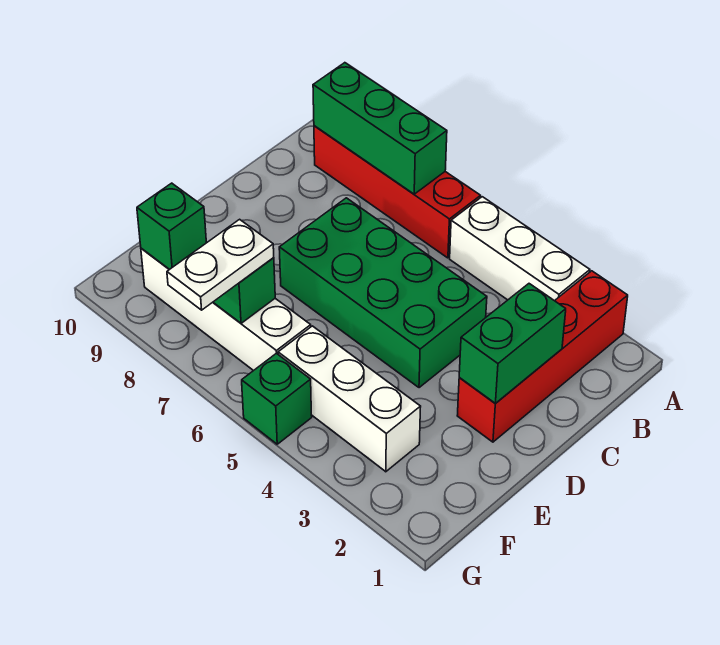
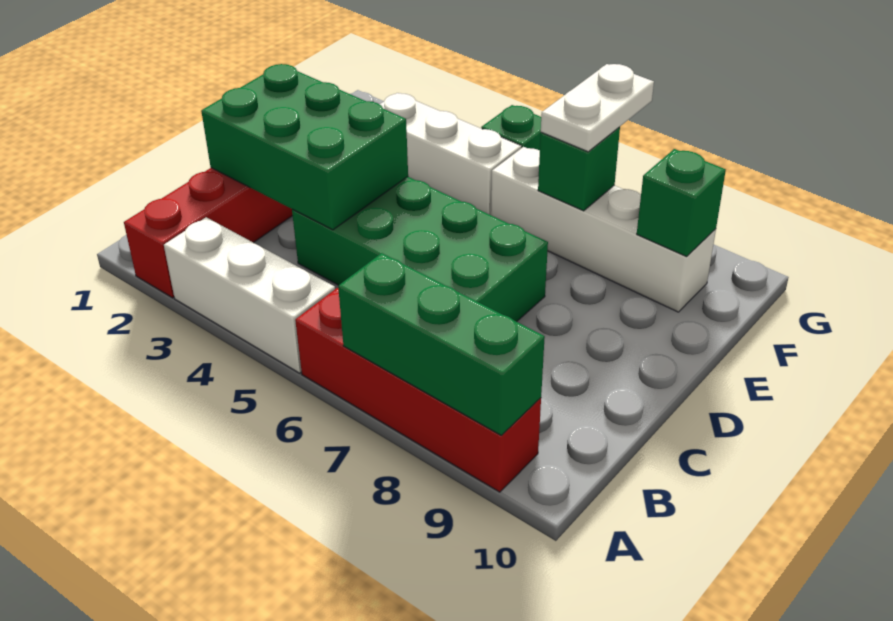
green 1x2 brick [459,284,566,404] -> green 2x3 brick [201,64,408,230]

